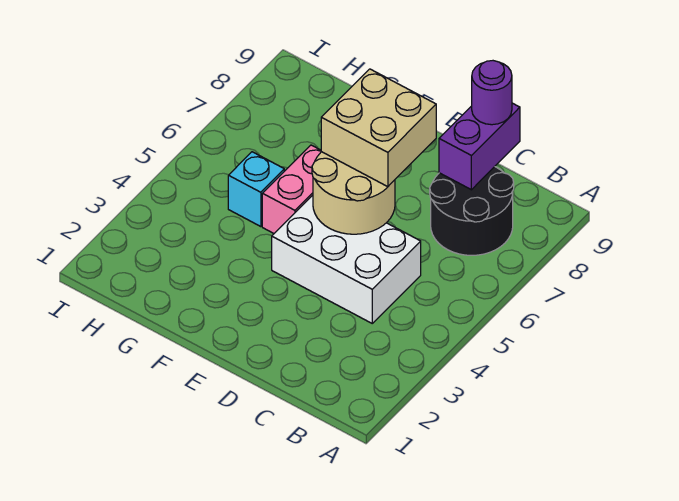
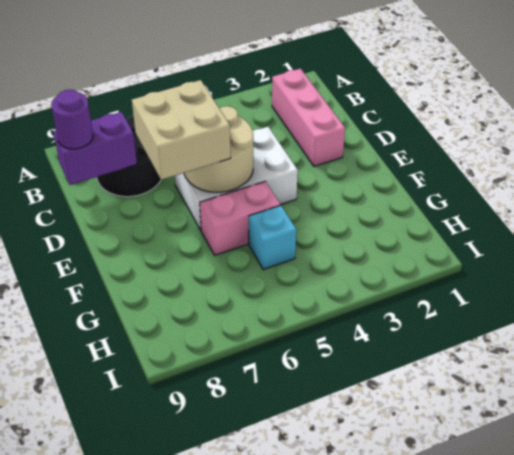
none -> pink 1x3 brick [272,69,345,166]
white 2x3 brick [272,195,421,323] -> white 2x3 brick turned to [175,127,298,230]

